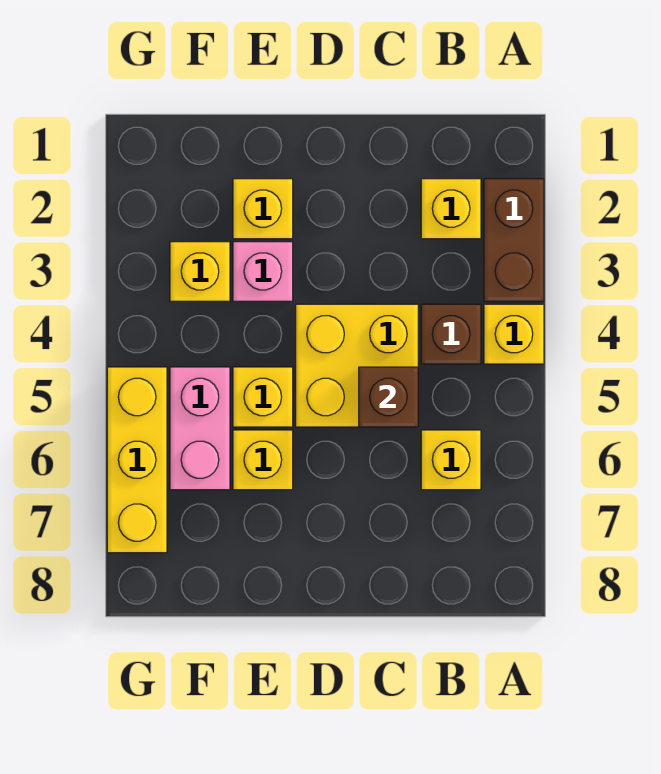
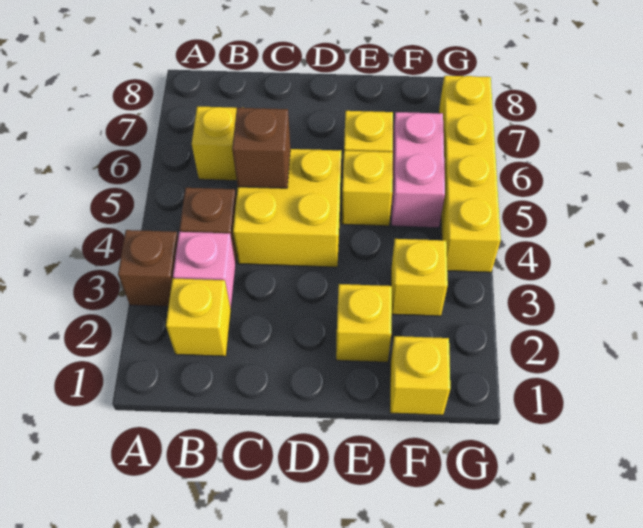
brown 1x2 brick [484,179,544,301] -> brown 1x1 brick [118,230,178,307]
yellow 1x1 brick [484,304,544,364] -> yellow 1x1 brick moved to [390,336,450,415]
pink 1x1 brick [233,242,293,301] -> pink 1x1 brick moved to [173,232,236,309]
yellow 1x3 brick [107,367,167,553] -> yellow 1x4 brick [439,76,501,272]

